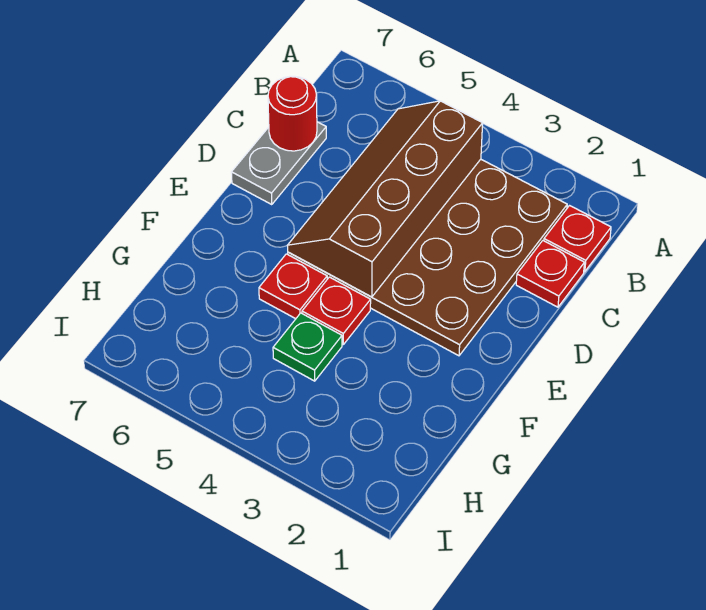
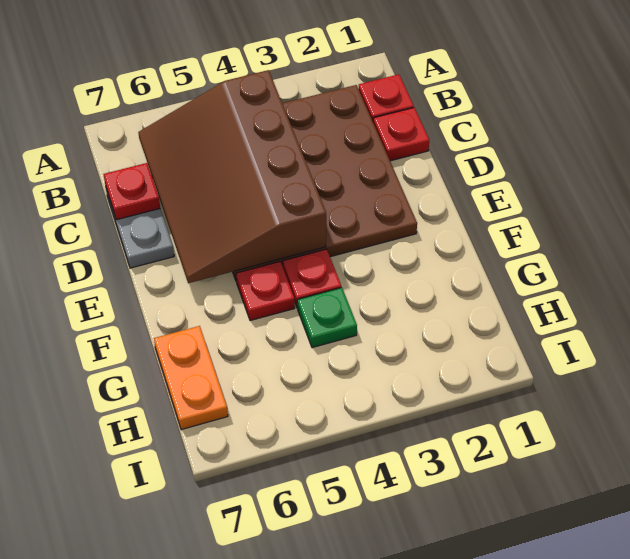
brown 2x4 slope [287,101,483,297] -> brown 3x4 slope [138,70,326,283]
red 1x1 round brick [268,76,317,151] -> red 1x1 plate [103,163,160,220]
none -> orange 1x2 plate [154,326,228,430]

